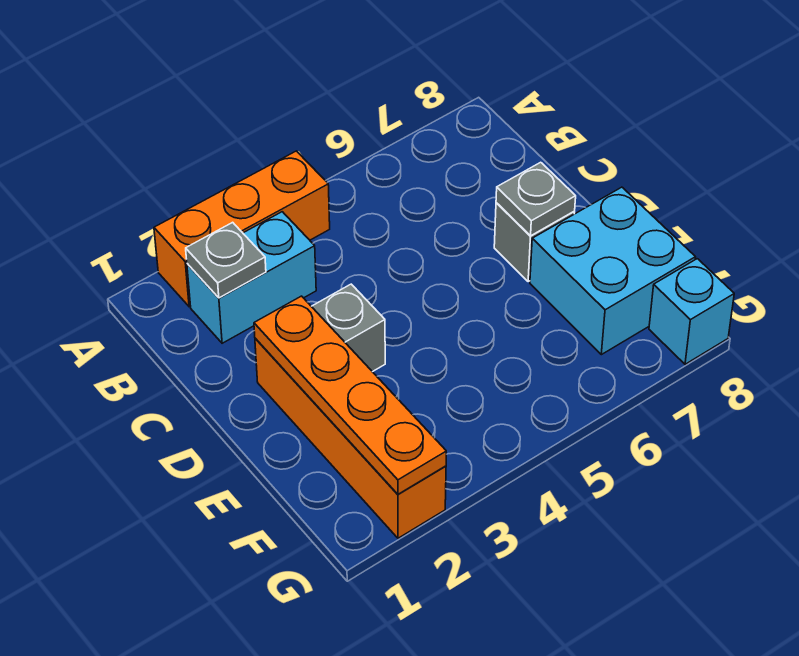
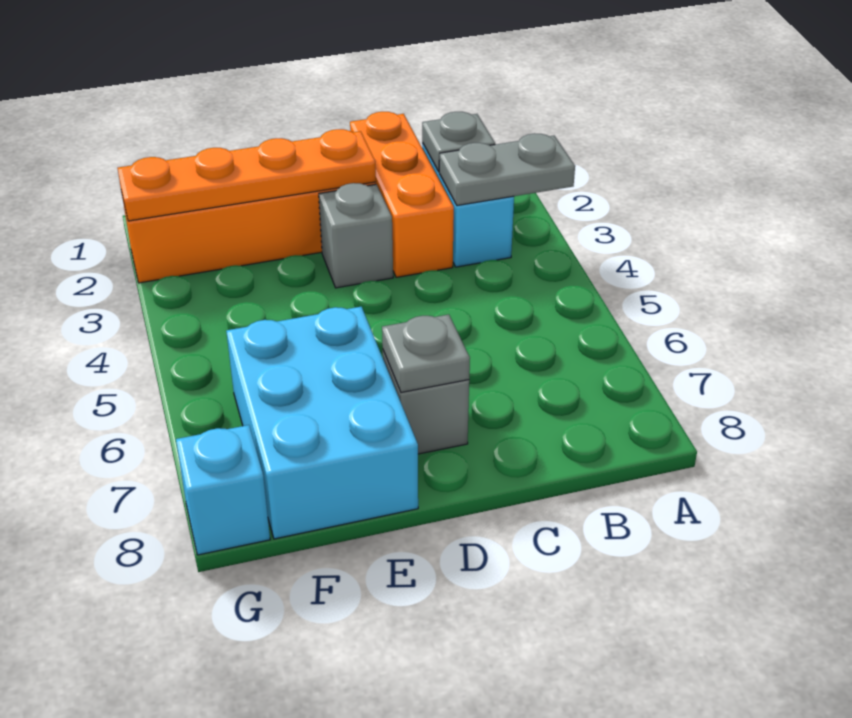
orange 1x3 brick [154,151,330,307] -> orange 1x3 brick moved to [350,112,454,277]
none -> grey 1x2 plate [439,133,575,206]
cyan 2x2 brick [530,187,695,355] -> cyan 2x3 brick [226,307,418,539]

